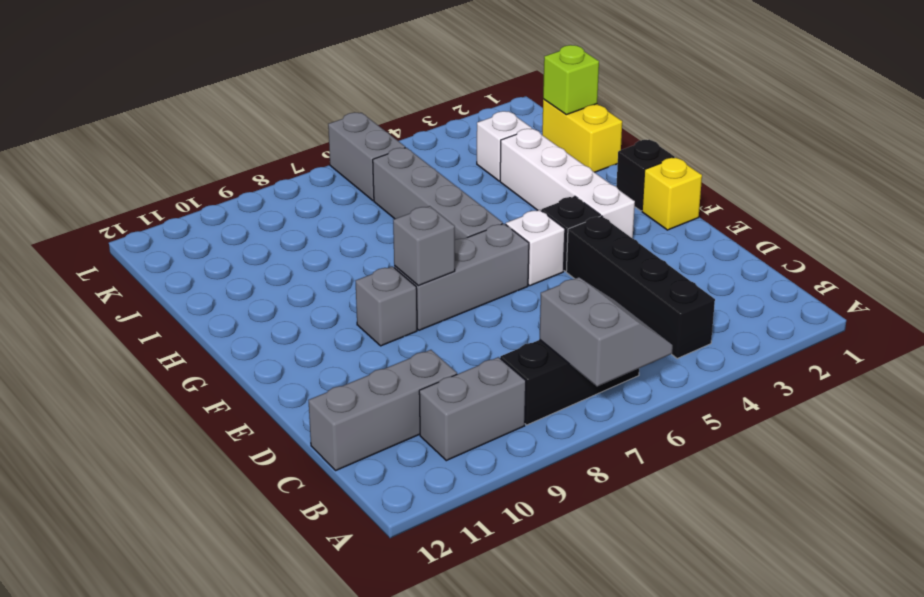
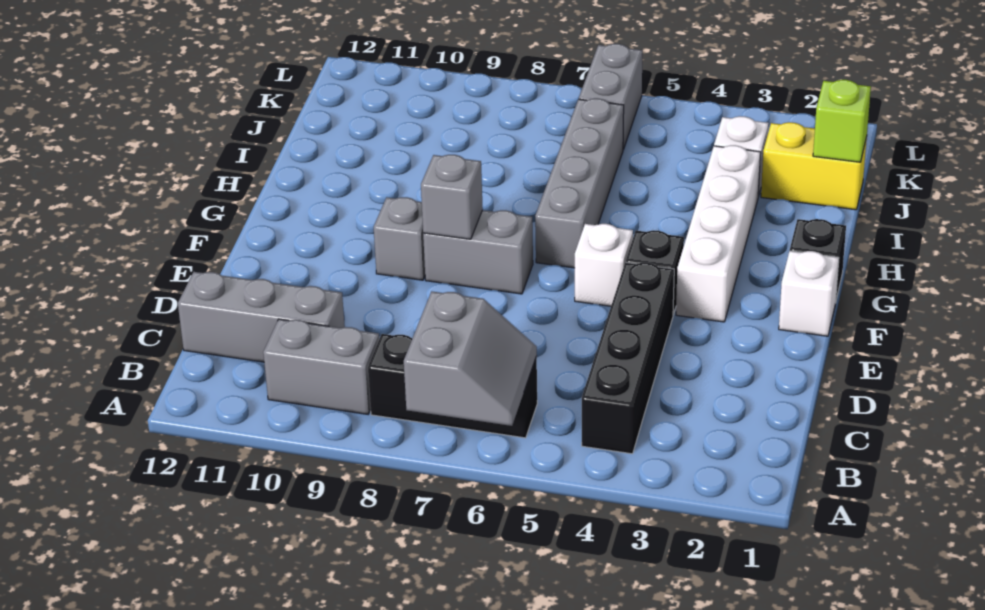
yellow 1x1 brick [642,158,702,230] -> white 1x1 brick [779,251,839,336]
grey 1x3 brick [394,224,529,330] -> grey 1x2 brick [423,210,533,294]
yellow 1x2 brick [542,99,622,172] -> yellow 1x2 brick turned to [761,122,867,210]

